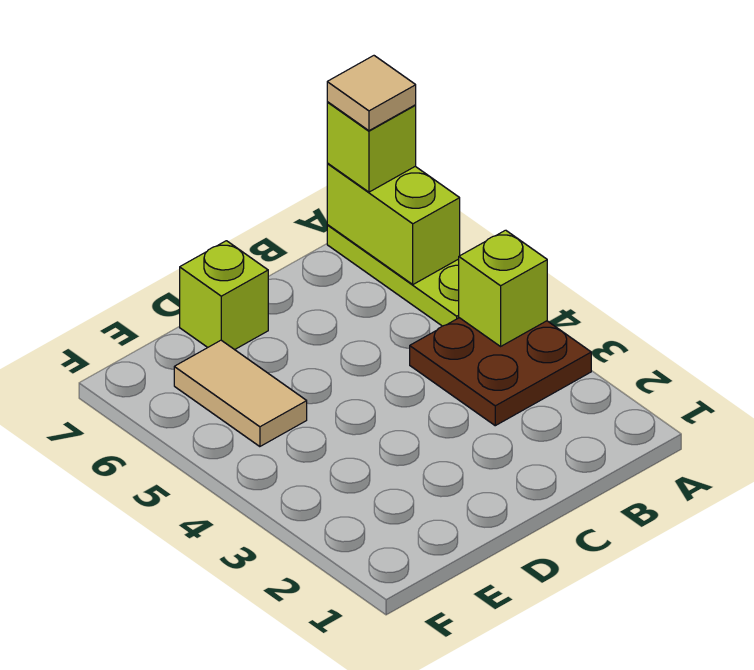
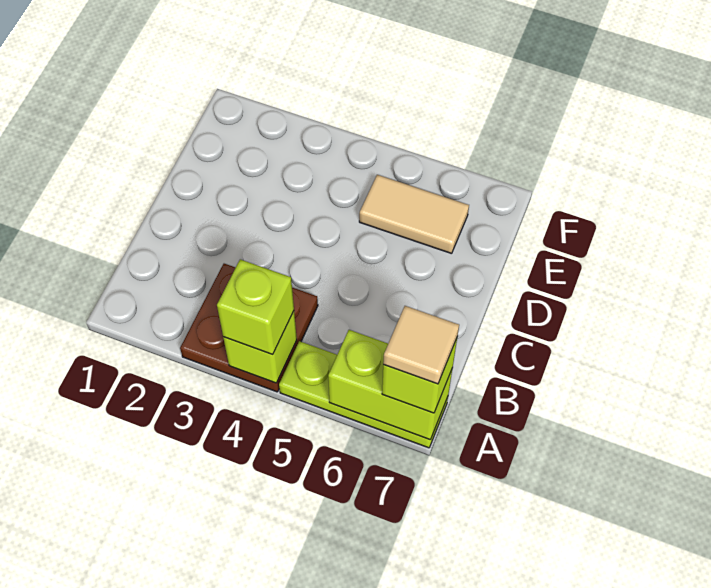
lime 1x1 brick [180,241,268,350] -> lime 1x1 brick moved to [217,259,294,355]

